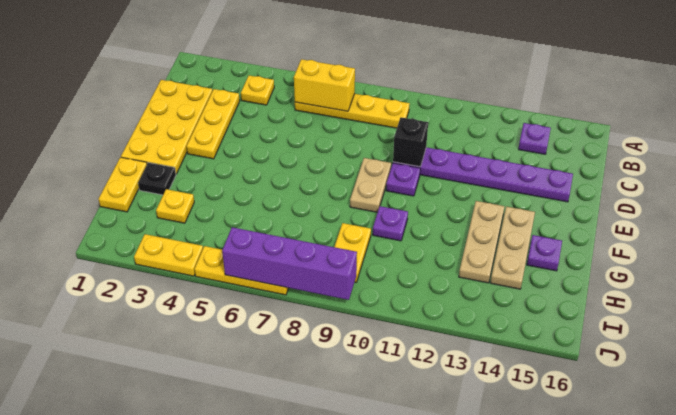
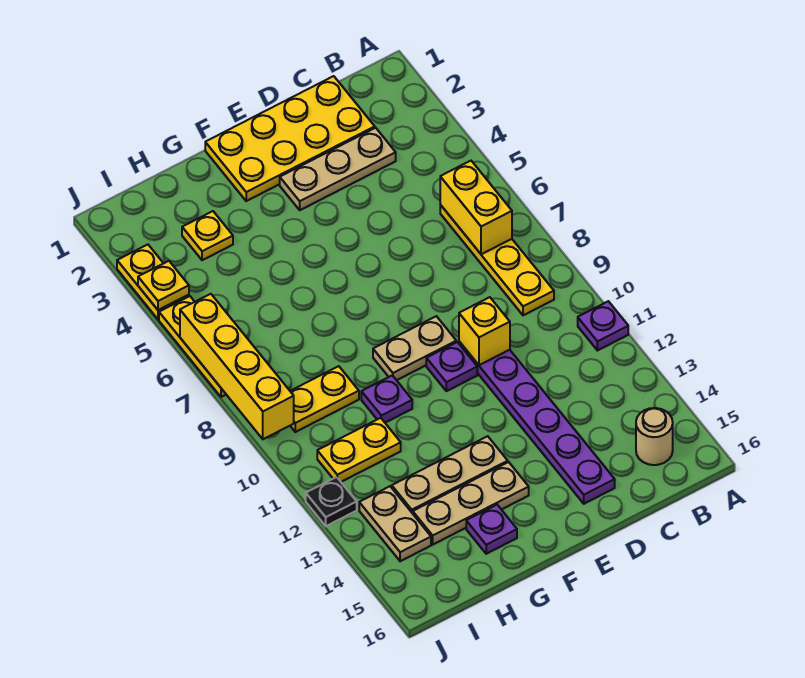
yellow 1x1 plate [241,75,274,105] -> yellow 1x1 plate moved to [138,261,189,310]
purple 1x1 plate [518,123,551,154] -> purple 1x1 plate moved to [578,301,628,351]
none -> tan 1x1 round brick [636,408,673,465]
yellow 1x3 plate [186,89,240,159] -> tan 1x3 plate [280,128,396,210]
black 1x1 brick [393,117,428,167] -> yellow 1x1 brick [459,297,510,365]
yellow 1x2 plate [99,157,147,212] -> yellow 1x2 plate moved to [317,418,401,482]
black 1x1 plate [138,163,176,195] -> black 1x1 plate moved to [306,477,357,526]
none -> tan 1x2 plate [359,486,431,561]
purple 1x4 brick [222,227,357,300] -> yellow 1x4 brick [180,294,294,439]

